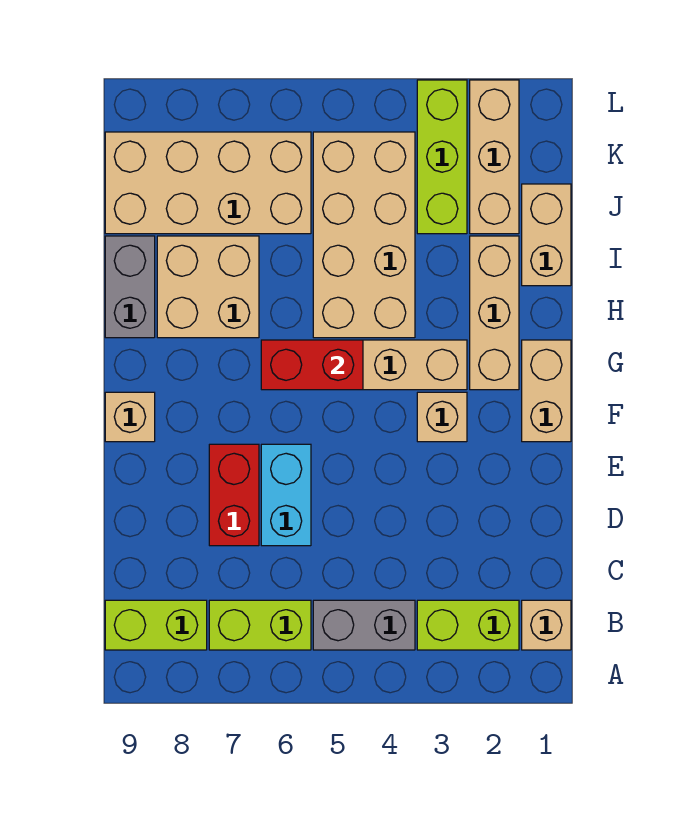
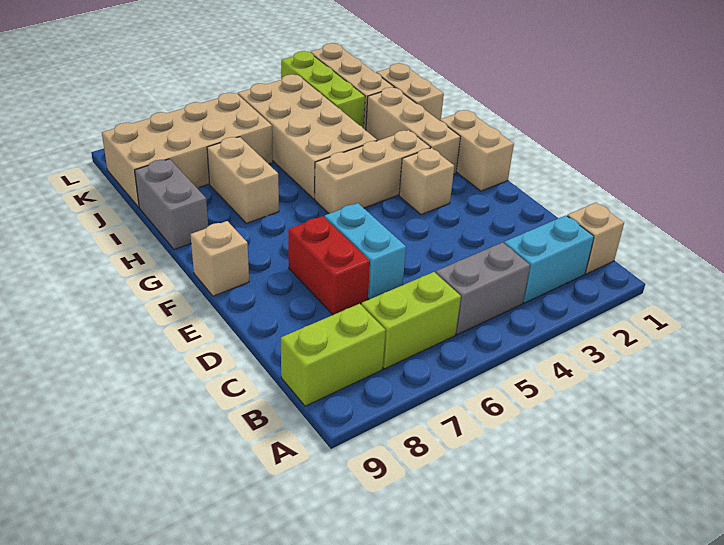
lime 1x2 brick [417,600,519,650] -> cyan 1x2 brick [504,215,594,303]
red 1x2 brick [261,340,363,390] -> none
tan 2x2 brick [157,236,259,338] -> tan 1x2 brick [207,137,279,223]

